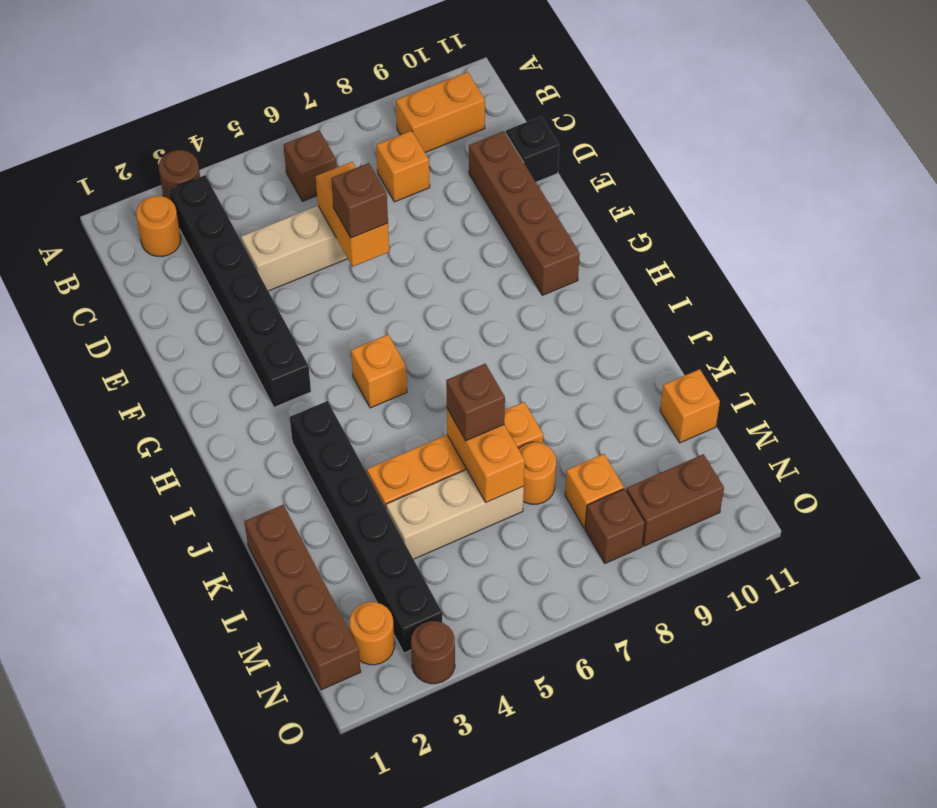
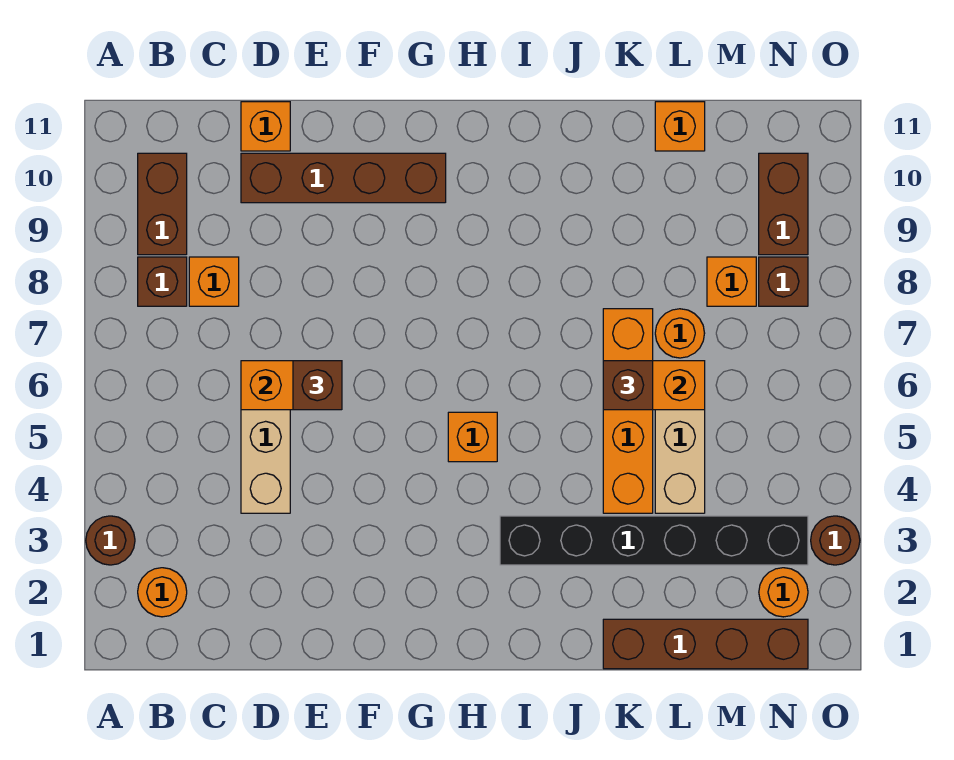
black 1x6 brick [169,175,311,407] -> none
brown 1x1 brick [284,130,337,201] -> brown 1x1 brick moved to [138,257,187,306]
orange 1x2 brick [396,72,485,152] -> brown 1x2 brick [138,153,187,255]
black 1x1 brick [506,116,559,182] -> orange 1x1 brick [241,102,290,151]

